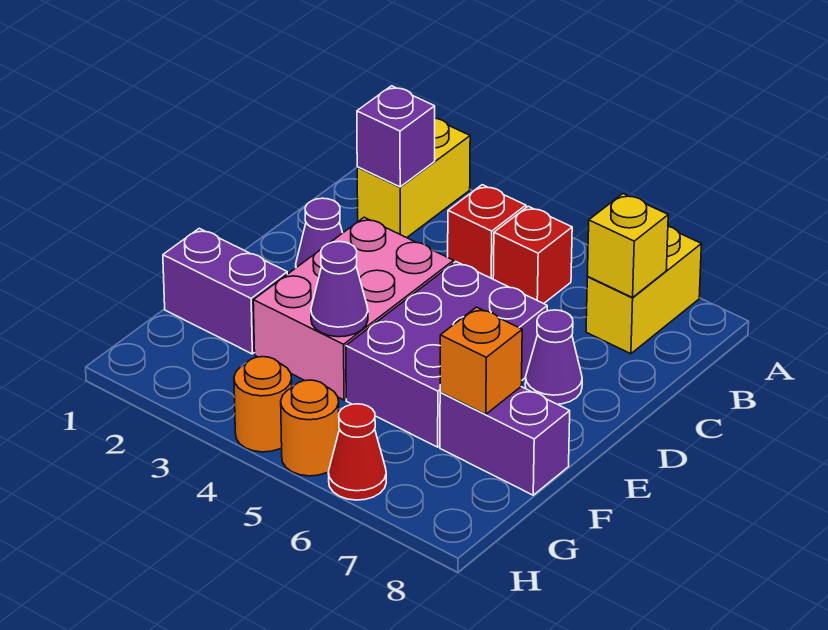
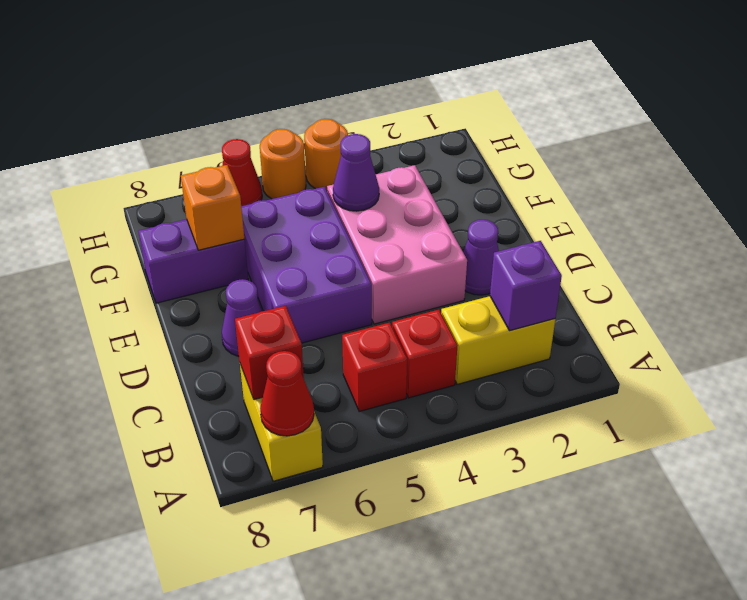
yellow 1x2 brick [357,118,470,238] -> yellow 1x2 brick turned to [441,296,555,384]
none -> red 1x1 cone [260,351,314,436]
yellow 1x1 brick [587,194,668,298] -> red 1x1 brick [235,306,304,400]
purple 1x2 brick [163,228,287,354] -> none

